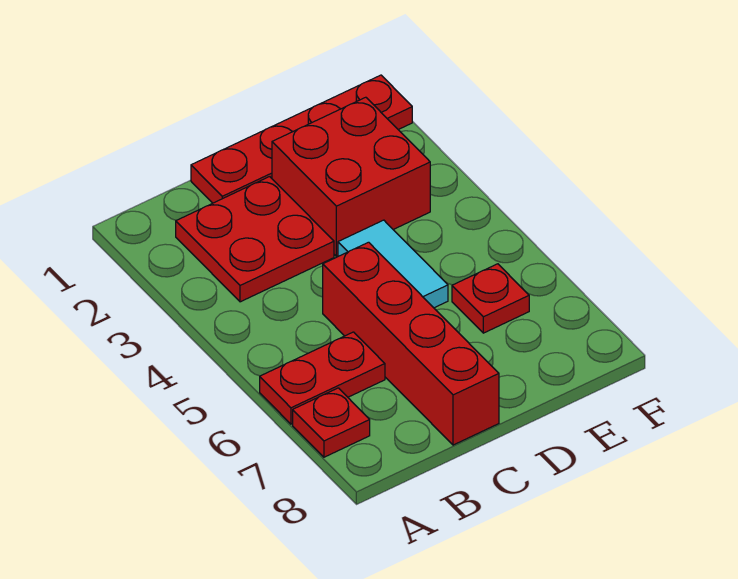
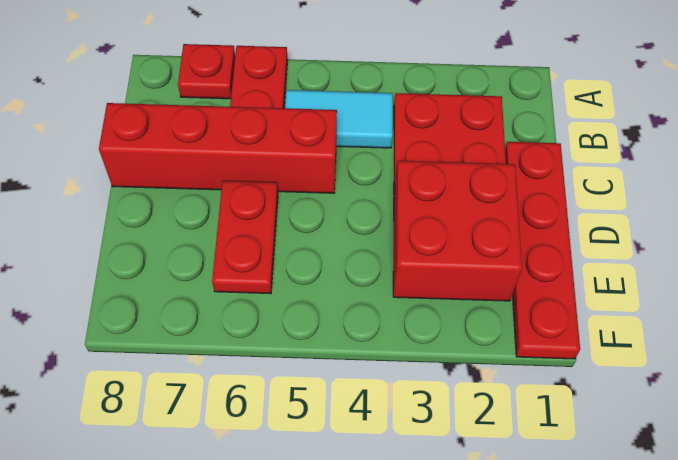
cyan 1x2 tile [338,220,448,308] -> cyan 1x2 tile moved to [285,90,393,148]
red 1x1 plate [452,264,529,333] -> red 1x2 plate [212,181,278,294]

